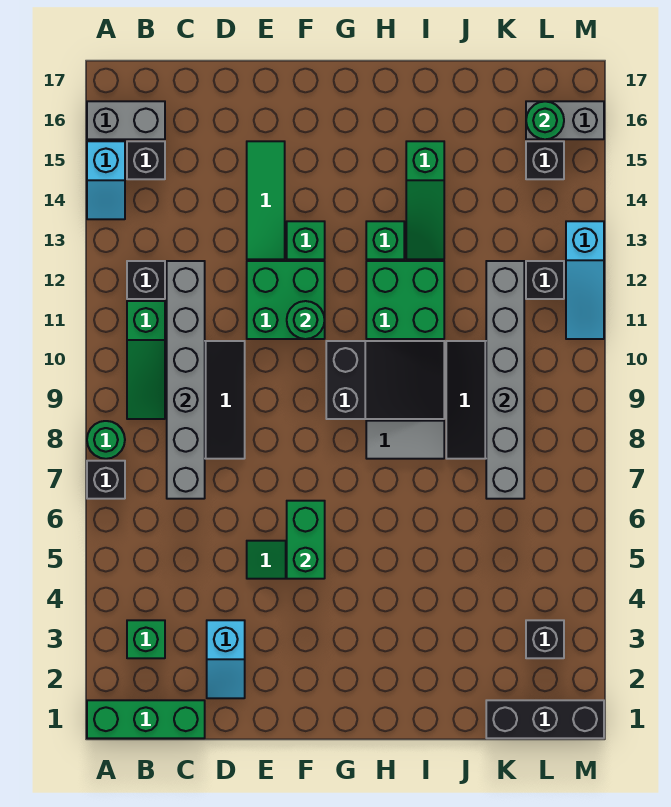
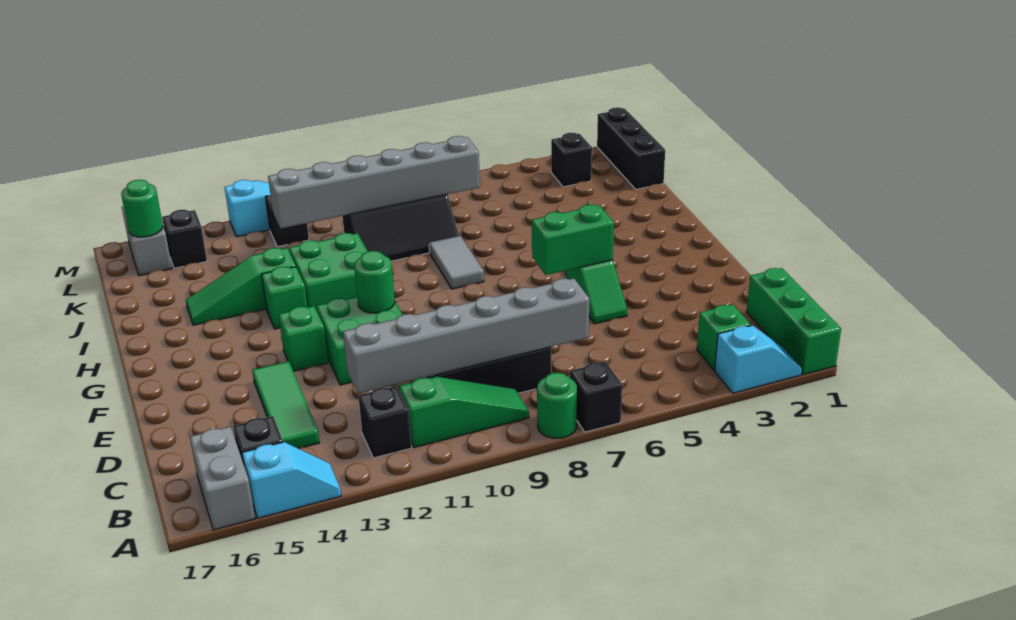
cyan 1x2 slope [207,620,245,698] -> cyan 1x2 slope moved to [715,325,802,393]
green 1x3 tile [247,141,285,259] -> green 1x3 tile turned to [252,361,319,449]
black 2x3 slope [326,341,444,419] -> none
green 1x3 slope [406,141,444,259] -> green 1x3 slope turned to [186,248,296,325]

